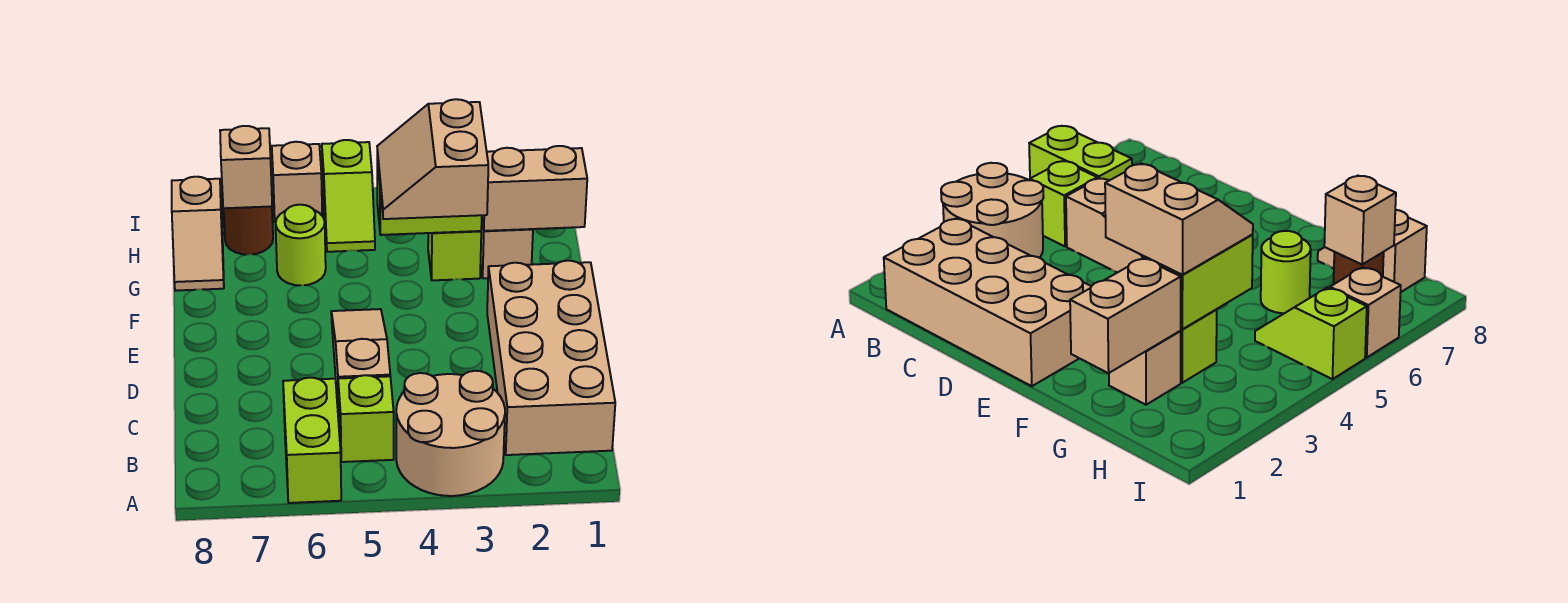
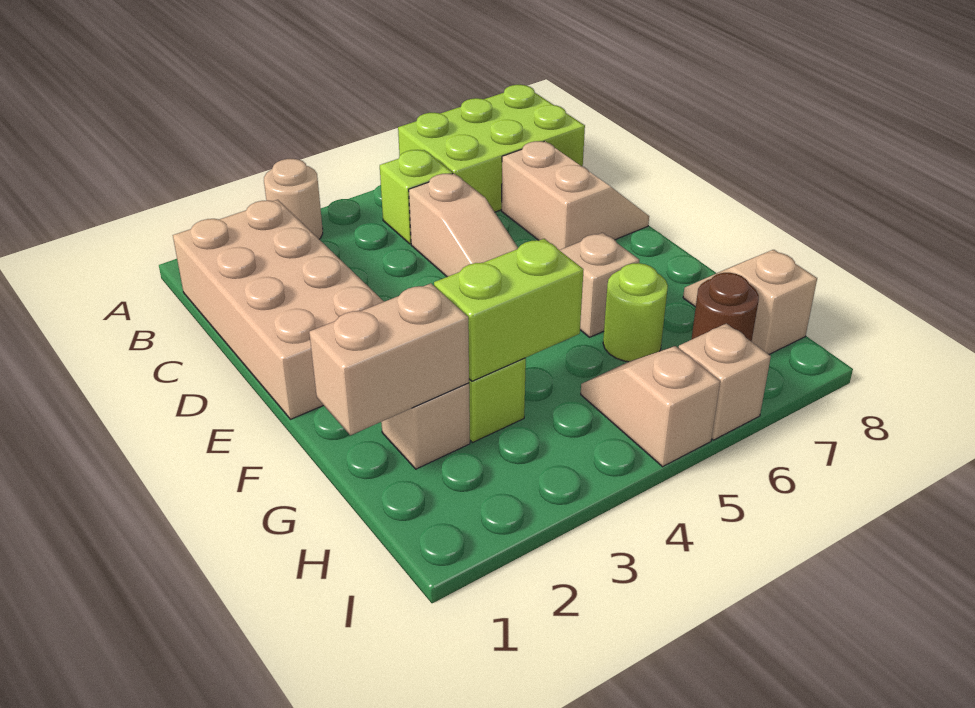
tan 2x2 round brick [396,371,505,496] -> tan 1x1 round brick [264,159,323,239]
lime 1x2 brick [283,378,341,503] -> lime 2x3 brick [398,85,585,212]
tan 2x2 slope [377,99,488,219] -> tan 2x2 slope moved to [502,141,649,250]
lime 1x2 slope [322,140,375,252] -> tan 1x2 slope [581,346,720,467]
tan 1x1 brick [220,126,272,208] -> tan 1x1 brick moved to [560,233,639,337]

